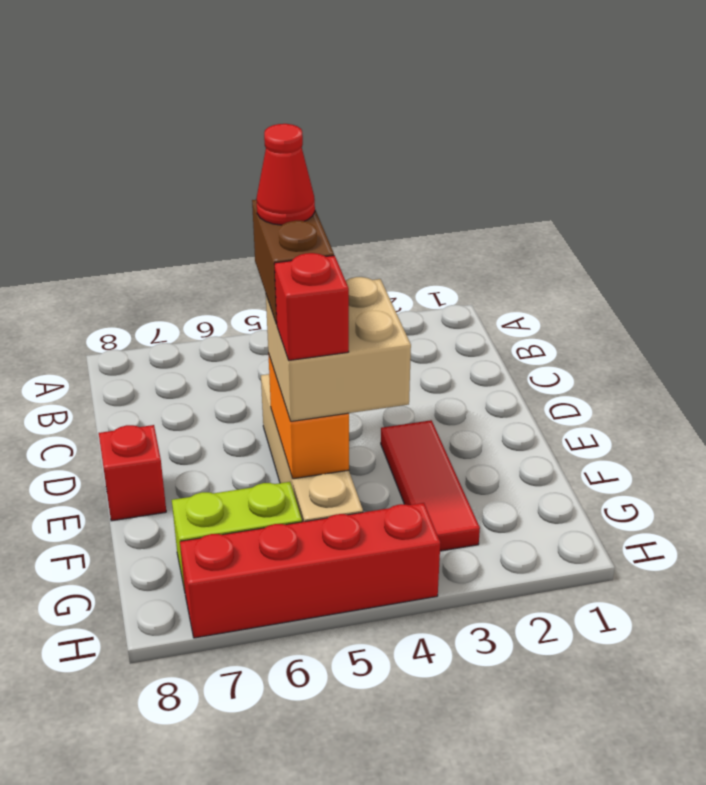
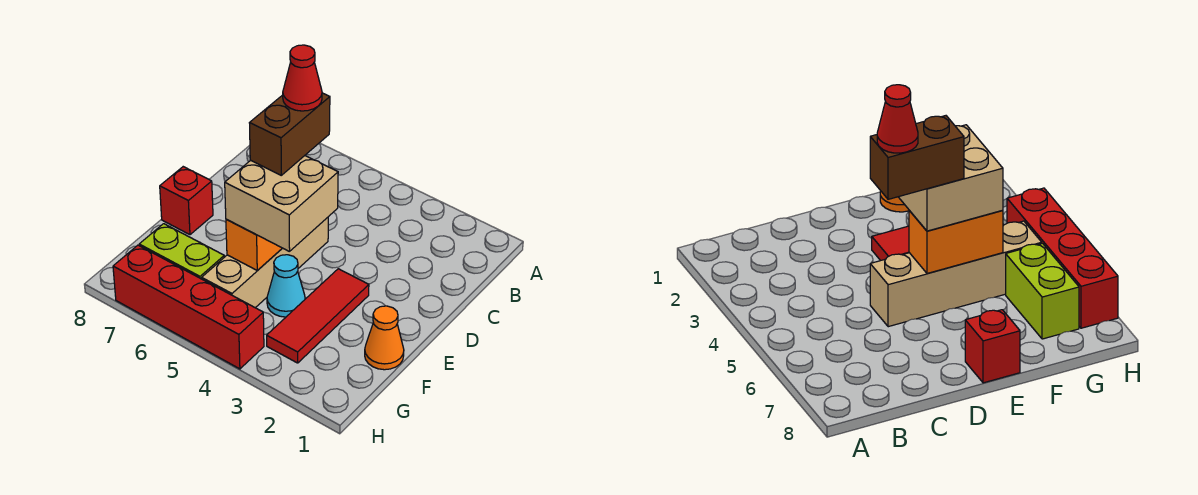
none -> orange 1x1 cone [365,306,404,370]
none -> cyan 1x1 cone [267,255,305,317]
red 1x1 brick [274,253,349,361] -> none

